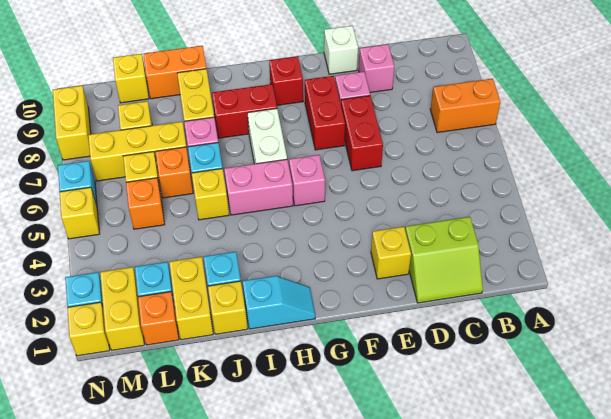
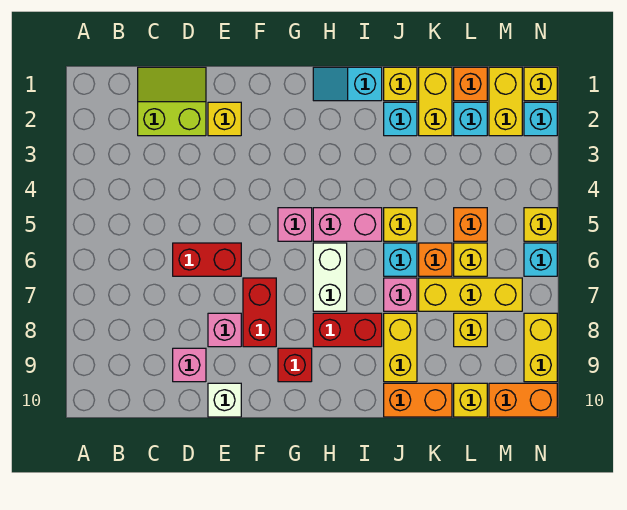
orange 1x2 brick [430,79,500,133] -> orange 1x2 brick moved to [489,383,557,417]
red 1x2 brick [341,96,383,171] -> red 1x2 brick turned to [173,243,241,276]

